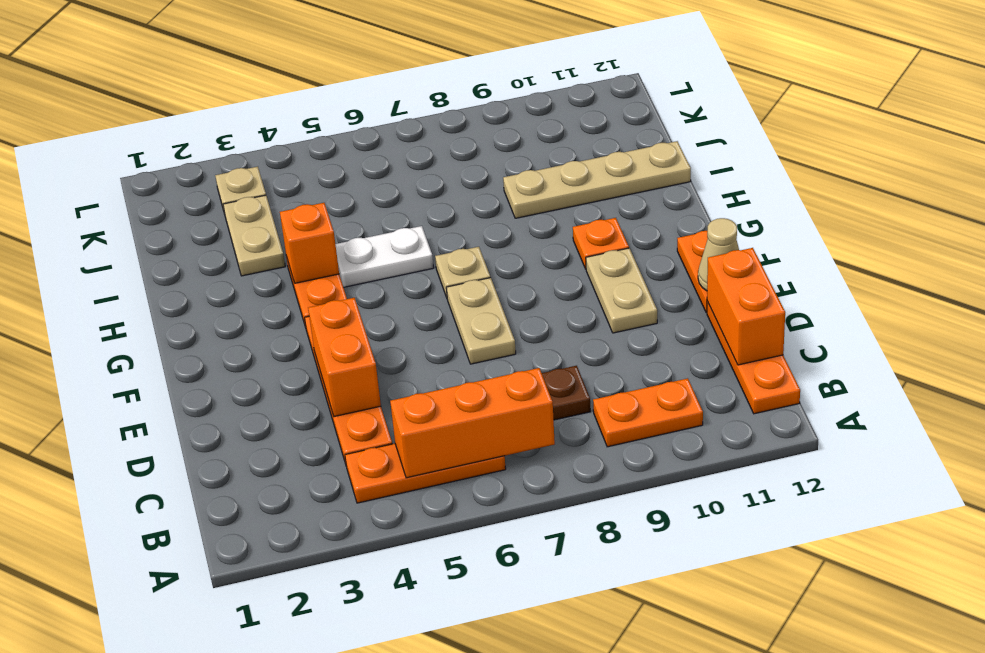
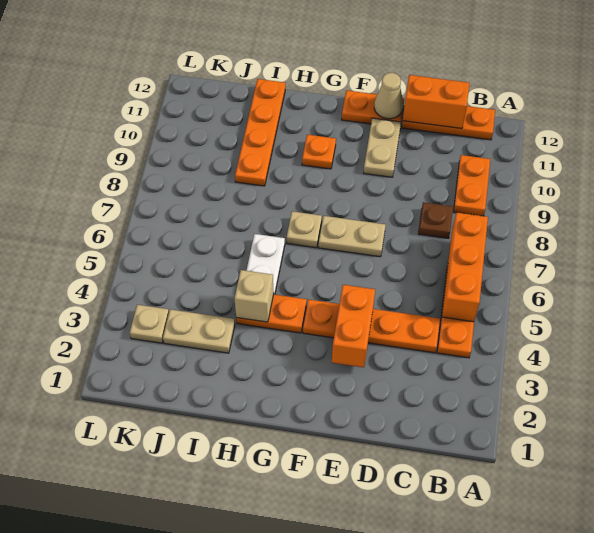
orange 1x2 brick [308,298,381,417] -> orange 1x2 brick turned to [332,285,375,367]
tan 1x2 plate [586,248,657,333] -> tan 1x2 plate turned to [364,118,401,177]
orange 1x1 brick [280,203,339,283] -> tan 1x1 brick [234,270,274,322]
tan 1x4 plate [503,141,691,218] -> orange 1x4 plate [235,79,285,186]

